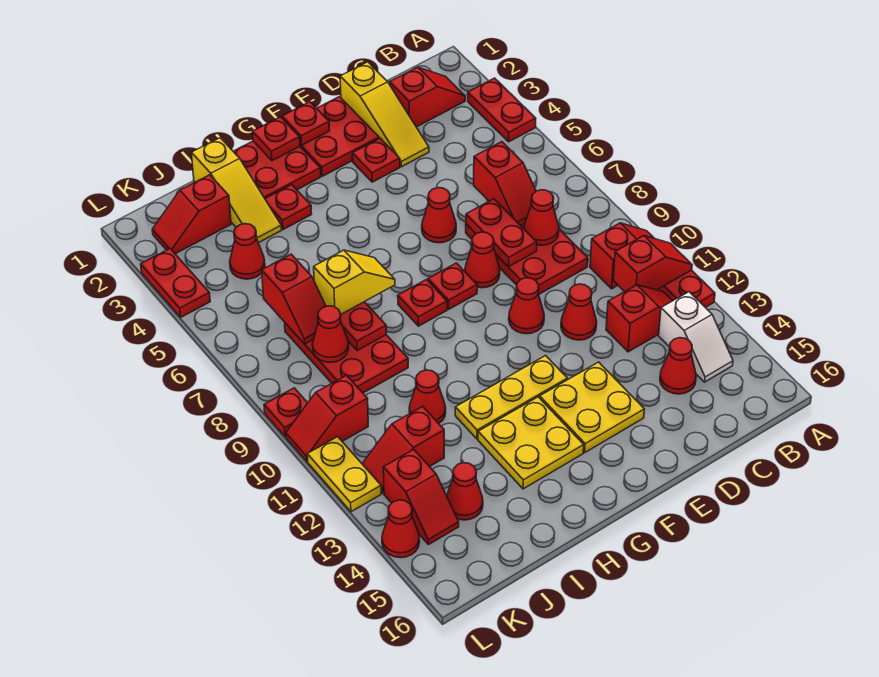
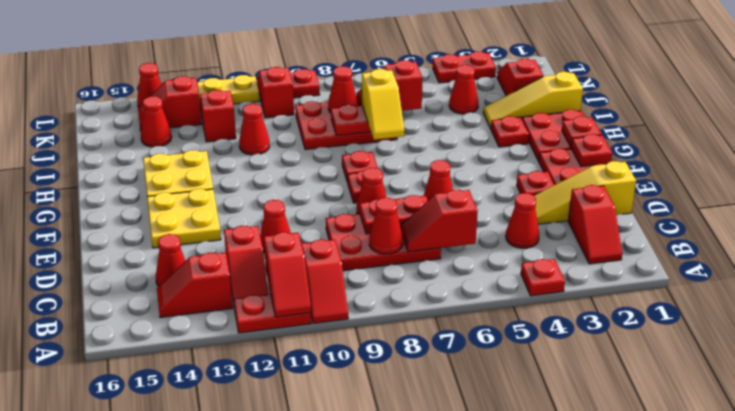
red 1x2 plate [468,78,536,142] -> red 1x1 plate [521,259,565,296]
white 1x2 slope [659,292,733,382] -> red 1x2 slope [157,253,232,318]
red 1x1 cone [509,278,544,334] -> red 1x1 cone moved to [506,193,539,248]
yellow 1x3 plate [455,356,567,439] -> none

